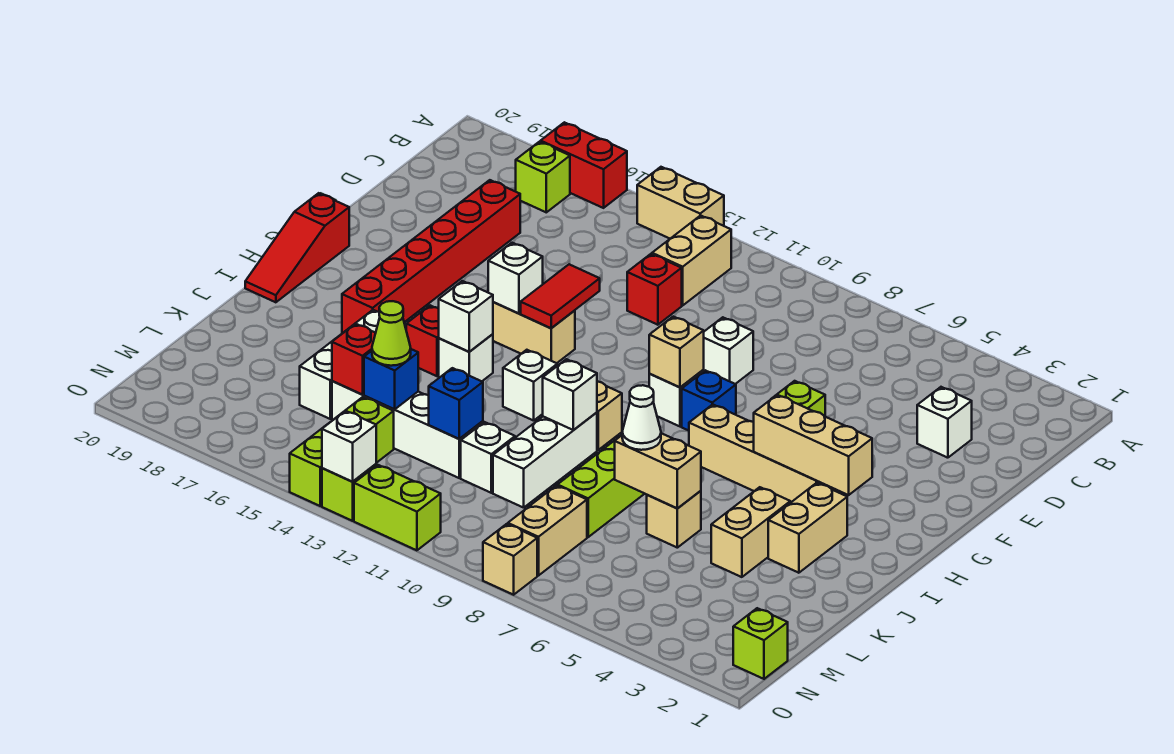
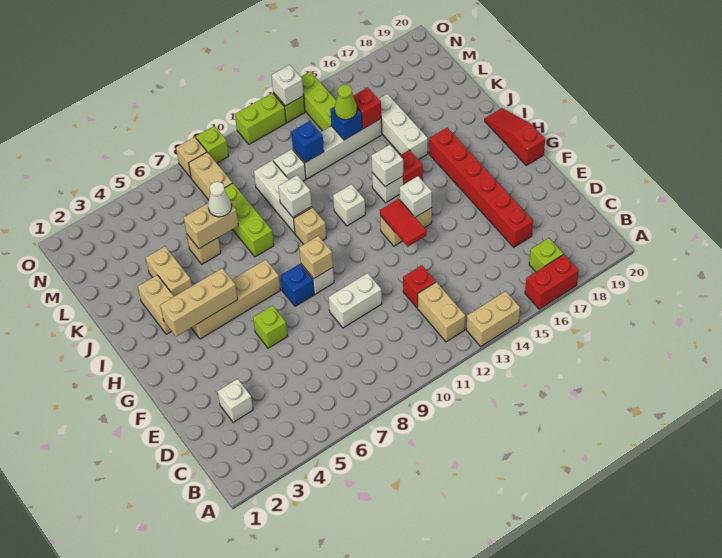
white 1x1 brick [703,317,753,384] -> white 1x2 brick [328,273,382,328]
lime 1x1 brick [733,608,788,679] -> lime 1x1 brick moved to [196,126,229,163]

